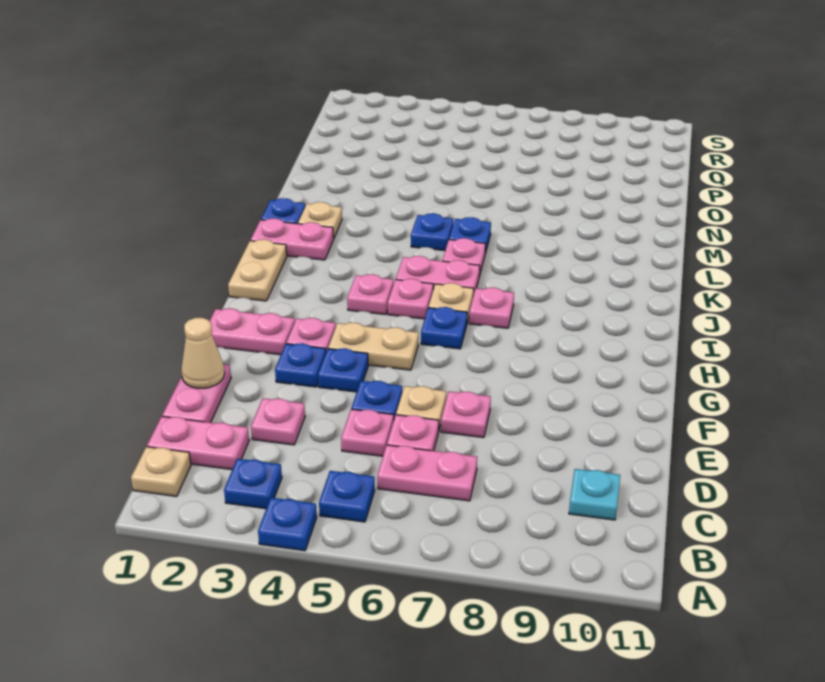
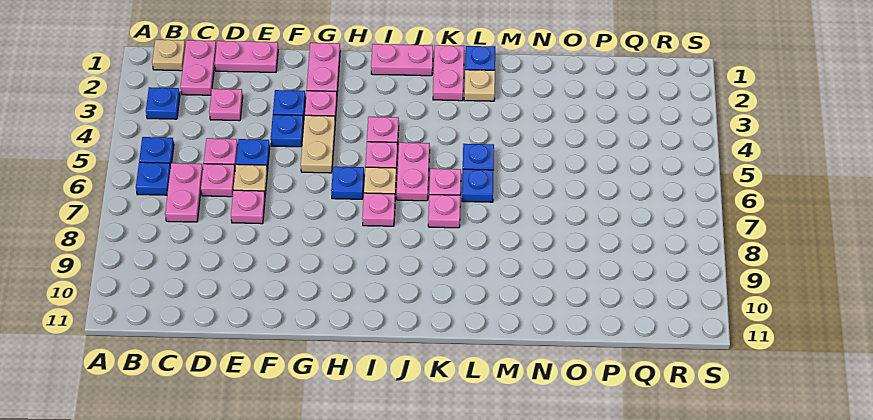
blue 1x1 plate [258,498,317,551] -> blue 1x1 plate moved to [136,162,171,195]
cyan 1x1 plate [569,469,620,520] -> none
tan 1x1 cone [181,318,225,388] -> none
tan 1x2 plate [228,239,287,301] -> pink 1x2 plate [371,44,433,76]
none -> pink 1x1 plate [428,195,460,228]

